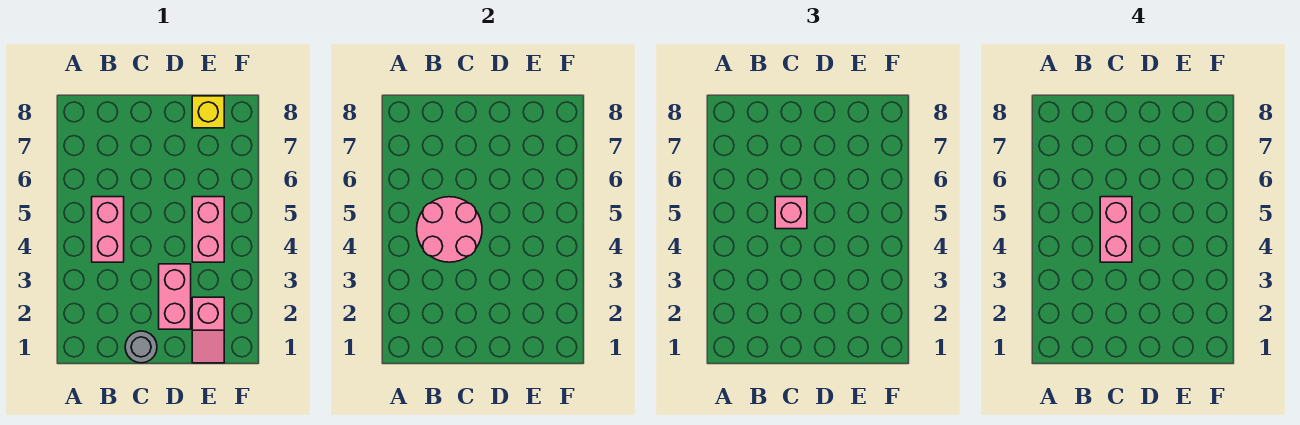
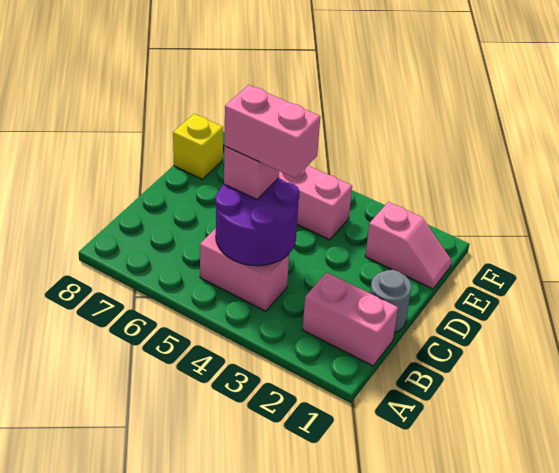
pink 2x2 round brick [417,197,482,262] -> purple 2x2 round brick [215,178,300,266]
pink 1x2 brick [159,264,191,329] -> pink 1x2 brick moved to [303,272,398,366]

